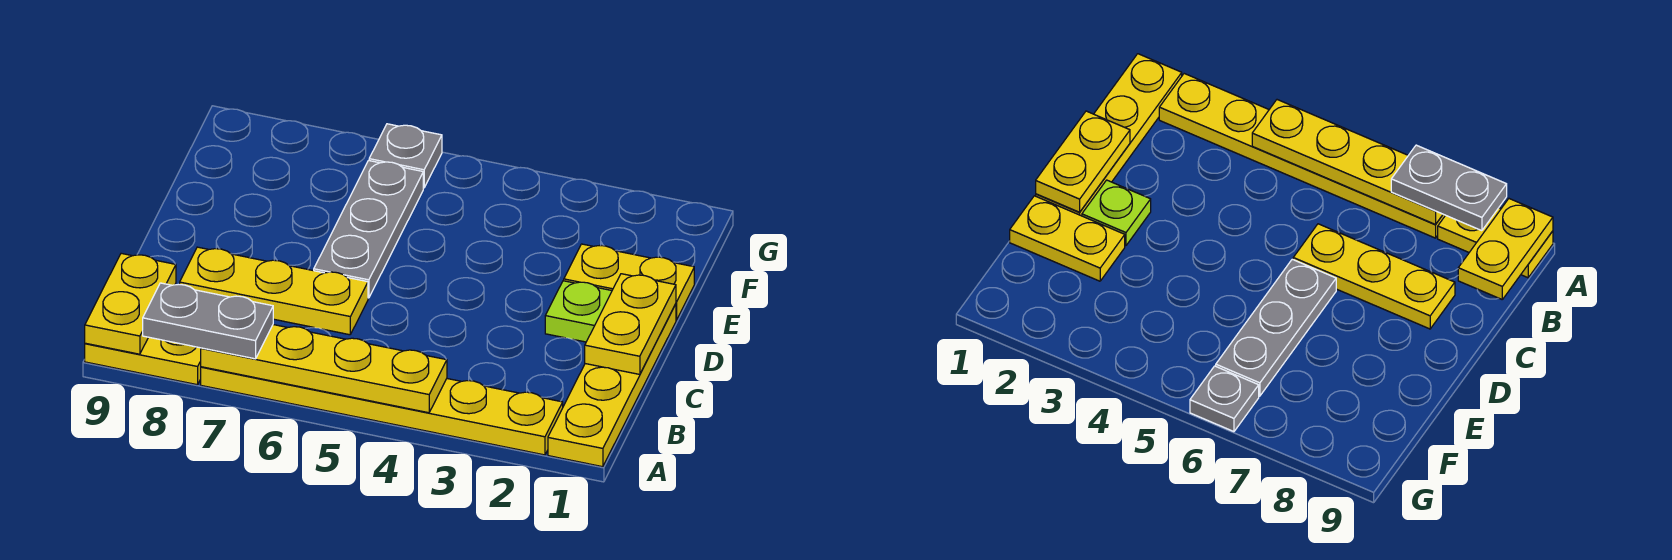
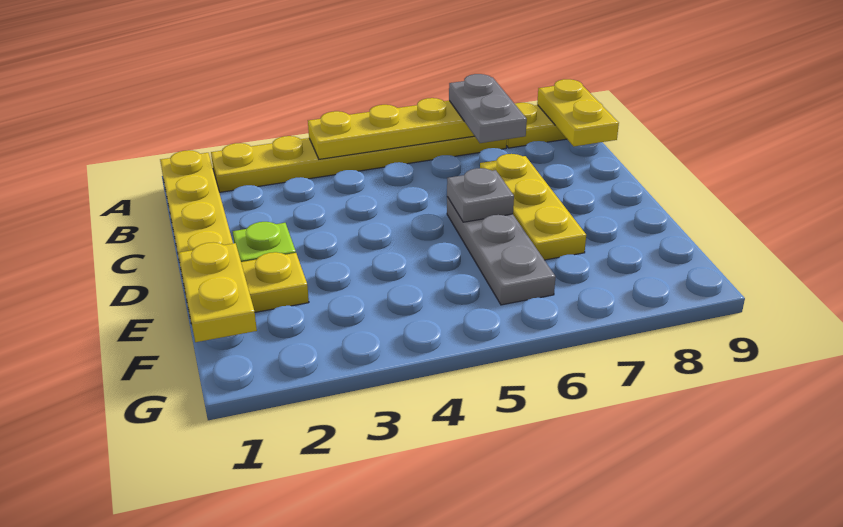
grey 1x2 plate [143,283,273,359] -> grey 1x2 plate turned to [449,74,527,143]
yellow 1x2 plate [585,274,676,374] -> yellow 1x2 plate moved to [179,242,257,342]
yellow 1x3 plate [180,247,368,335] -> yellow 1x3 plate turned to [480,154,586,260]
grey 1x1 plate [369,124,442,188] -> grey 1x1 plate moved to [447,168,514,222]

